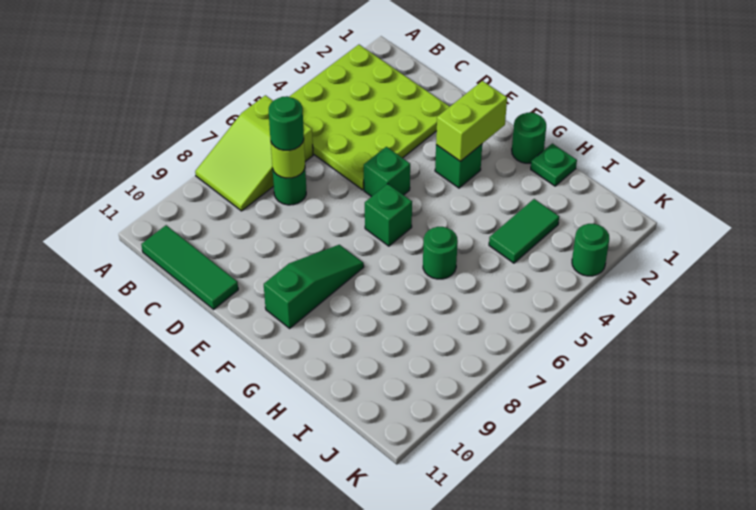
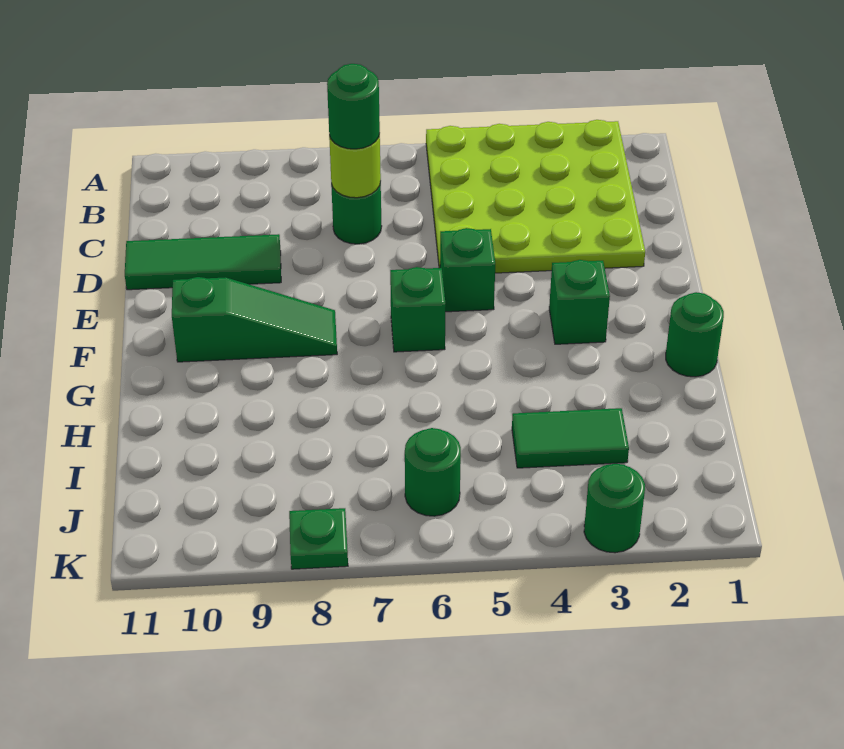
lime 2x3 slope [195,95,313,211] -> none
green 1x3 tile [141,225,238,309] -> green 1x3 tile turned to [125,234,281,290]
lime 1x2 brick [436,81,507,161] -> none
green 1x1 plate [531,143,577,186] -> green 1x1 plate moved to [289,508,348,569]
green 1x1 round brick [423,227,458,279] -> green 1x1 round brick moved to [405,428,461,516]

